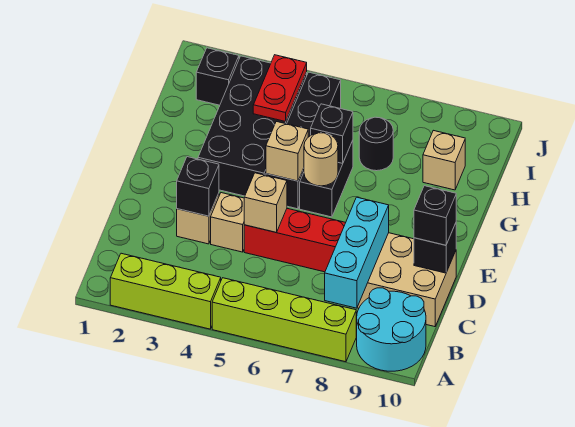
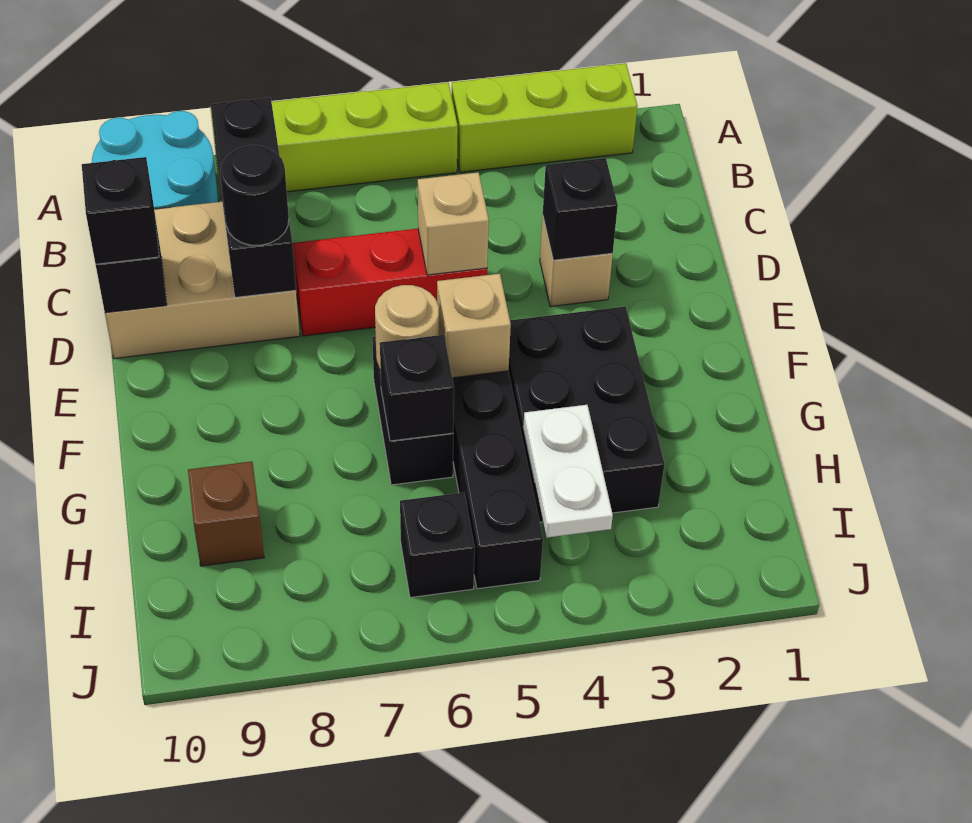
cyan 1x3 brick [325,197,389,308] -> black 1x3 brick [211,97,296,297]
tan 1x1 brick [211,193,244,252] -> none
black 2x4 brick [198,56,307,196] -> black 2x3 brick [509,306,665,522]
red 1x2 plate [253,55,307,121] -> white 1x2 plate [523,405,613,538]
black 1x1 round brick [359,117,393,171] -> black 1x1 round brick moved to [220,145,289,245]
tan 1x1 brick [423,130,465,190] -> brown 1x1 brick [188,461,264,566]
black 1x1 brick [196,48,239,105] -> black 1x1 brick moved to [400,492,475,598]

